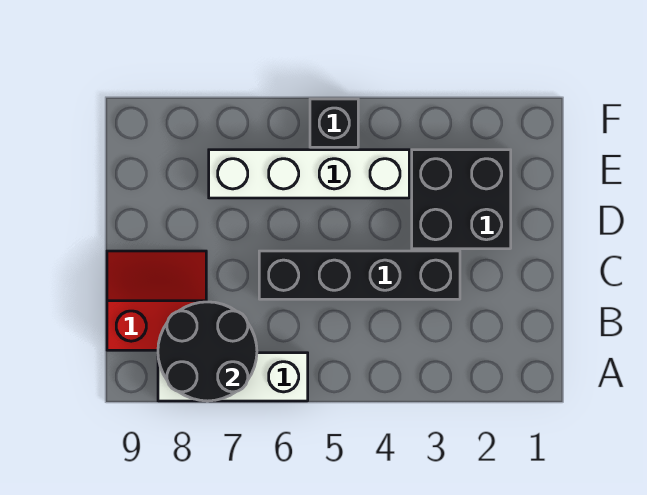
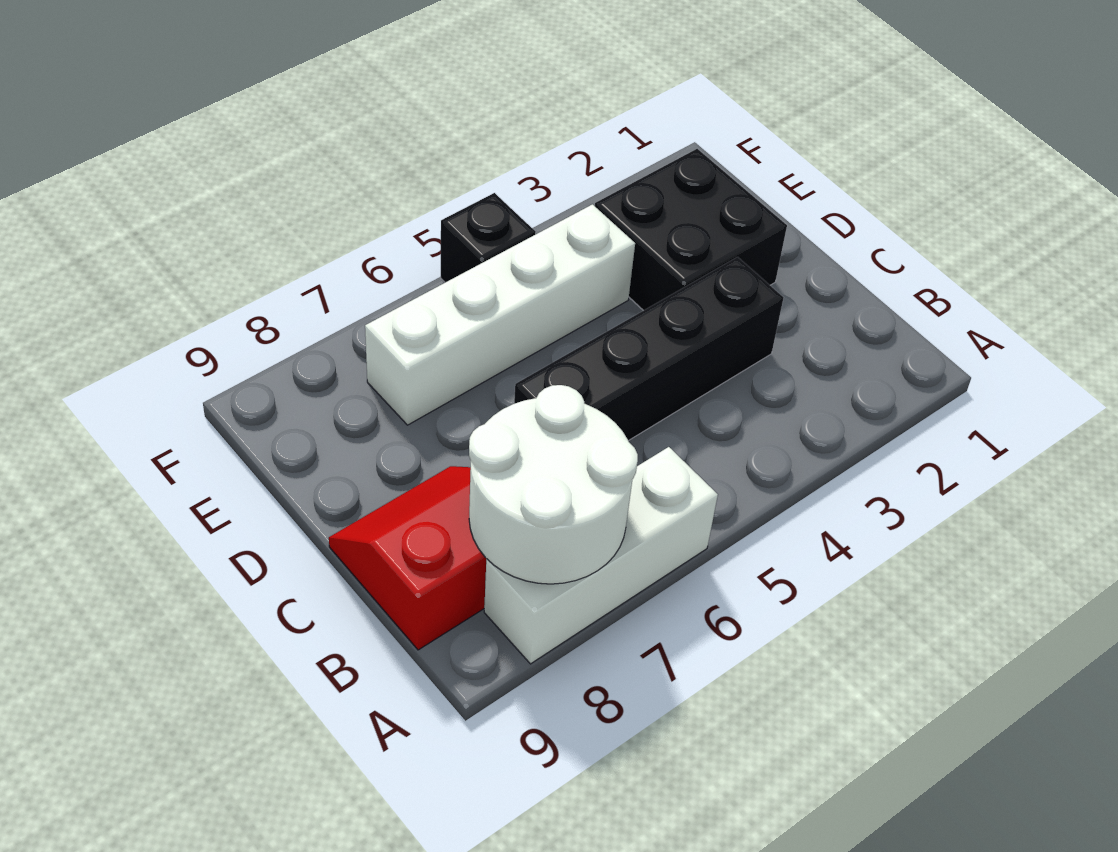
black 2x2 round brick [158,302,257,401] -> white 2x2 round brick [469,385,638,584]

